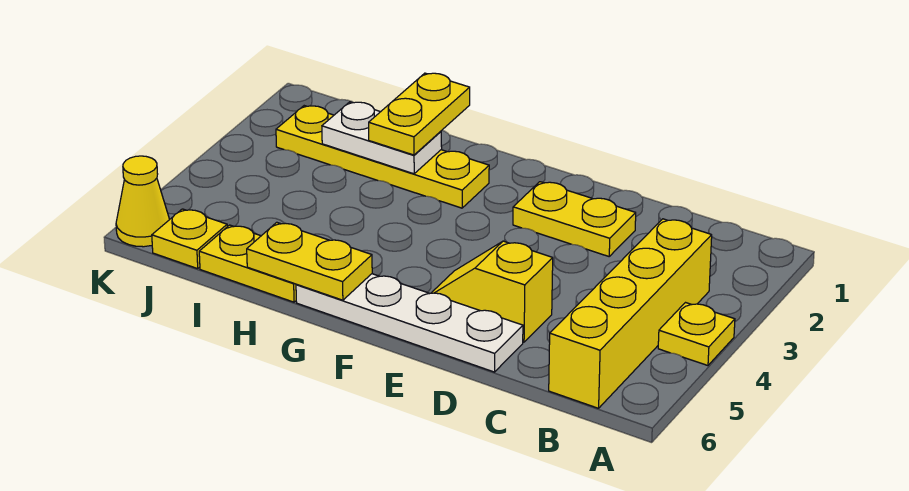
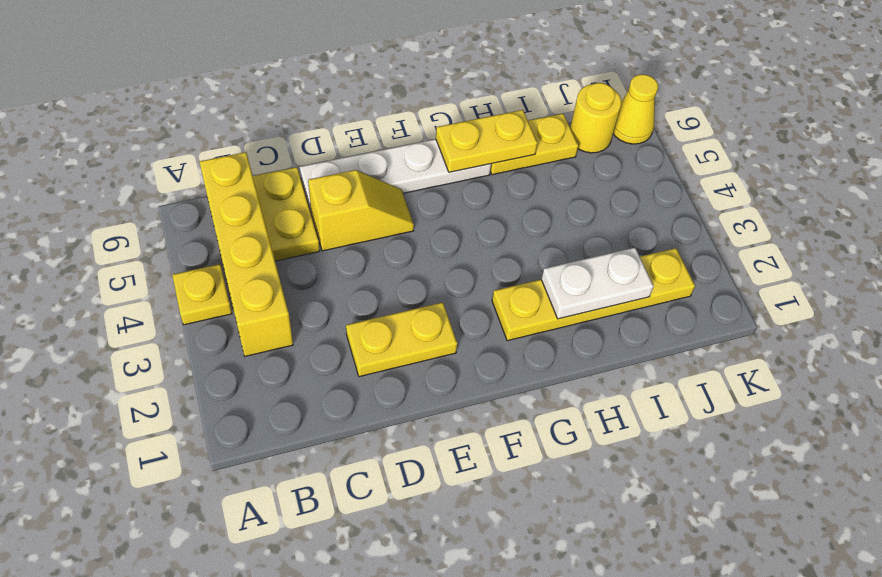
yellow 1x2 plate [369,73,470,155] -> yellow 1x2 plate moved to [253,167,320,261]
yellow 1x1 plate [152,209,227,269] -> yellow 1x1 round brick [570,83,621,153]

